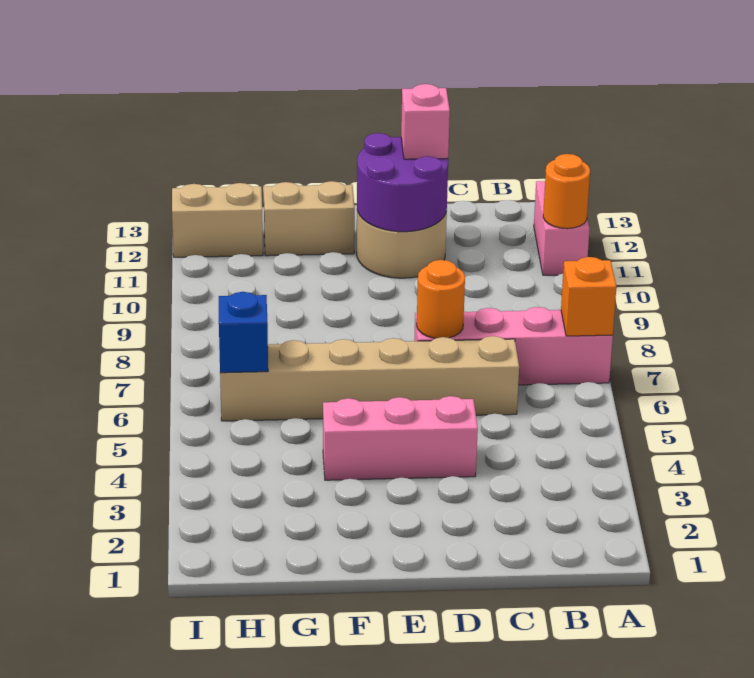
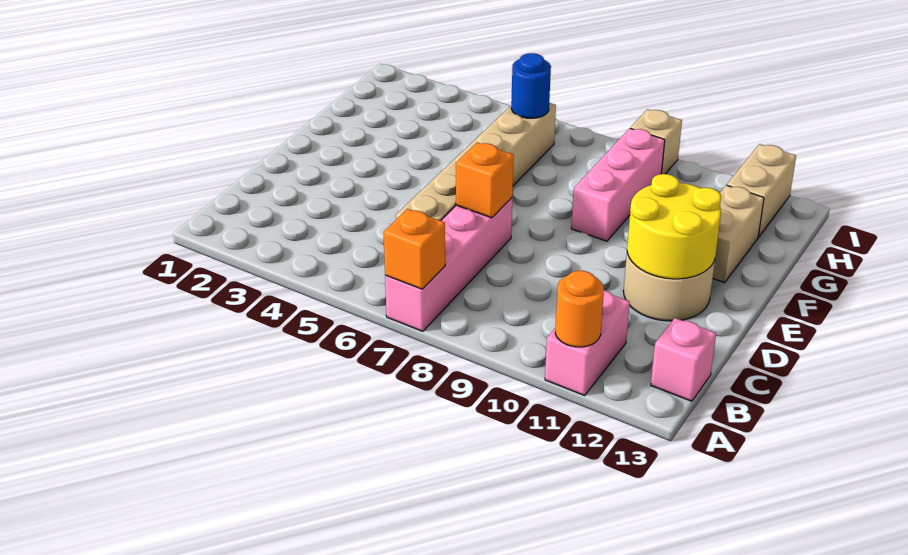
pink 1x2 brick [534,181,590,275] -> pink 1x2 brick turned to [545,290,630,396]
pink 1x3 brick [323,396,478,480] -> pink 1x3 brick moved to [571,128,665,241]
orange 1x1 round brick [417,260,465,338] -> orange 1x1 brick [456,142,514,218]
purple 2x2 round brick [357,133,448,232] -> yellow 2x2 round brick [627,174,721,279]
pink 1x1 brick [401,84,450,159] -> pink 1x1 brick moved to [651,318,716,401]
blue 1x1 brick [219,292,268,373] -> blue 1x1 round brick [511,53,551,118]
none -> tan 1x1 brick [630,109,682,174]

